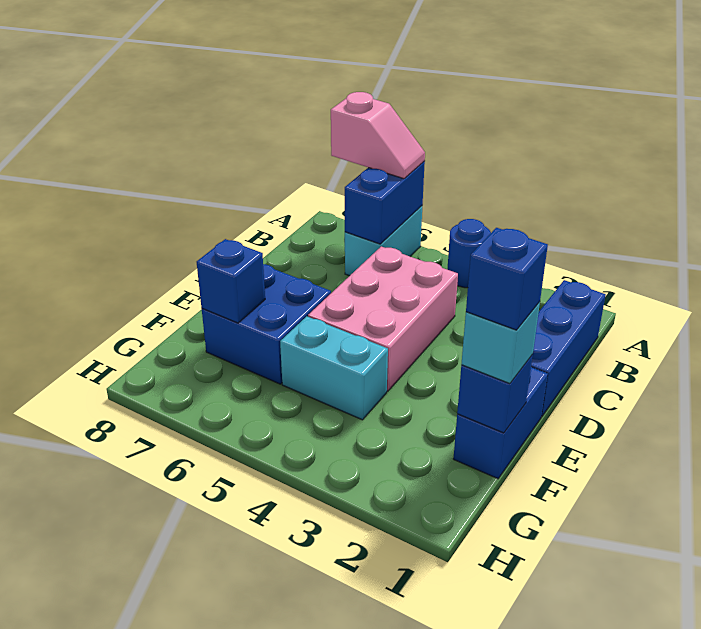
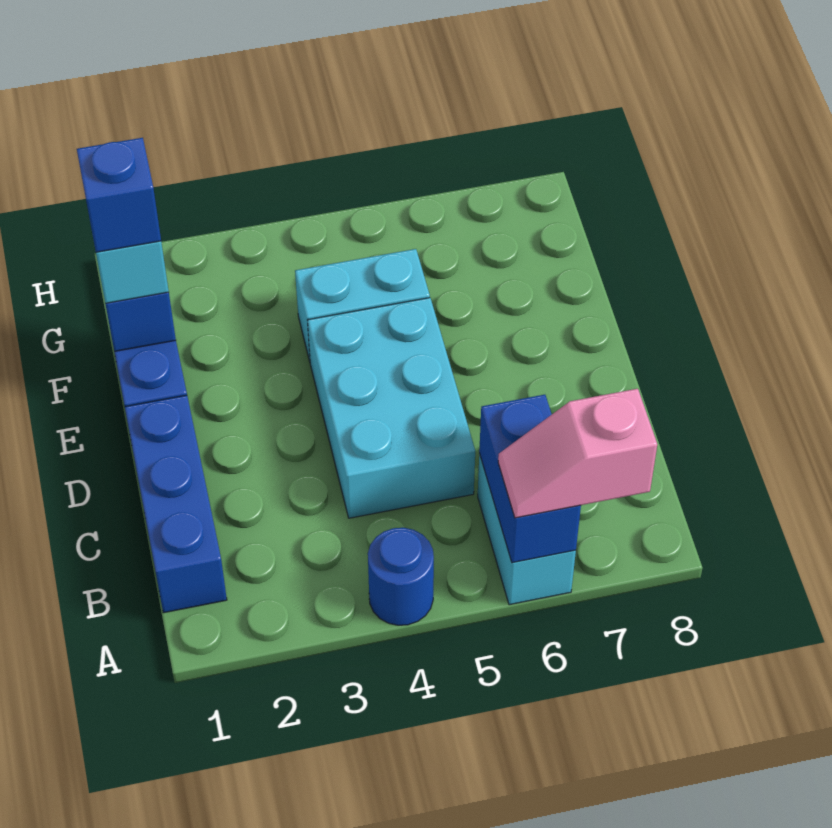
pink 2x3 brick [308,246,458,391] -> cyan 2x3 brick [308,298,475,518]
blue 2x2 brick [202,264,331,384] -> none
blue 1x1 brick [197,239,265,323] -> none

